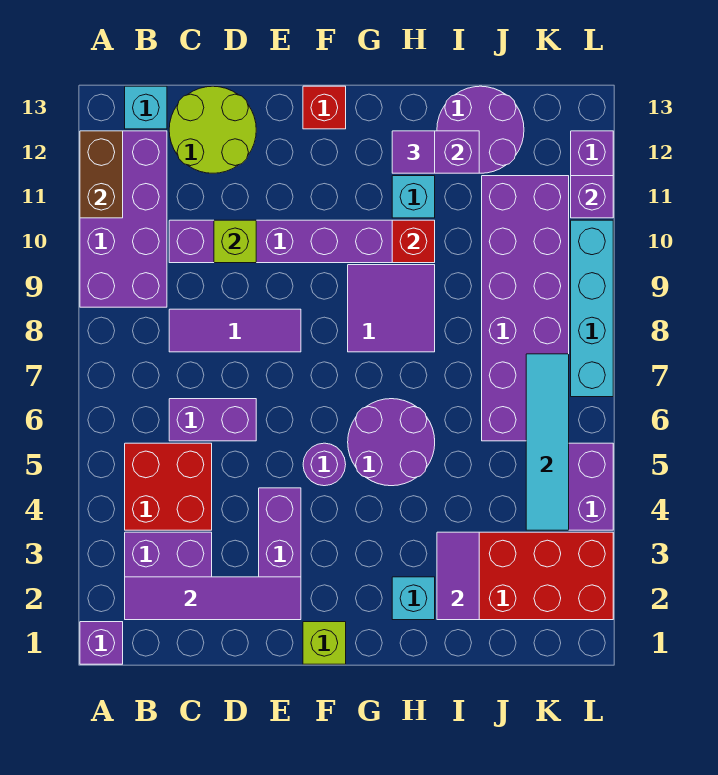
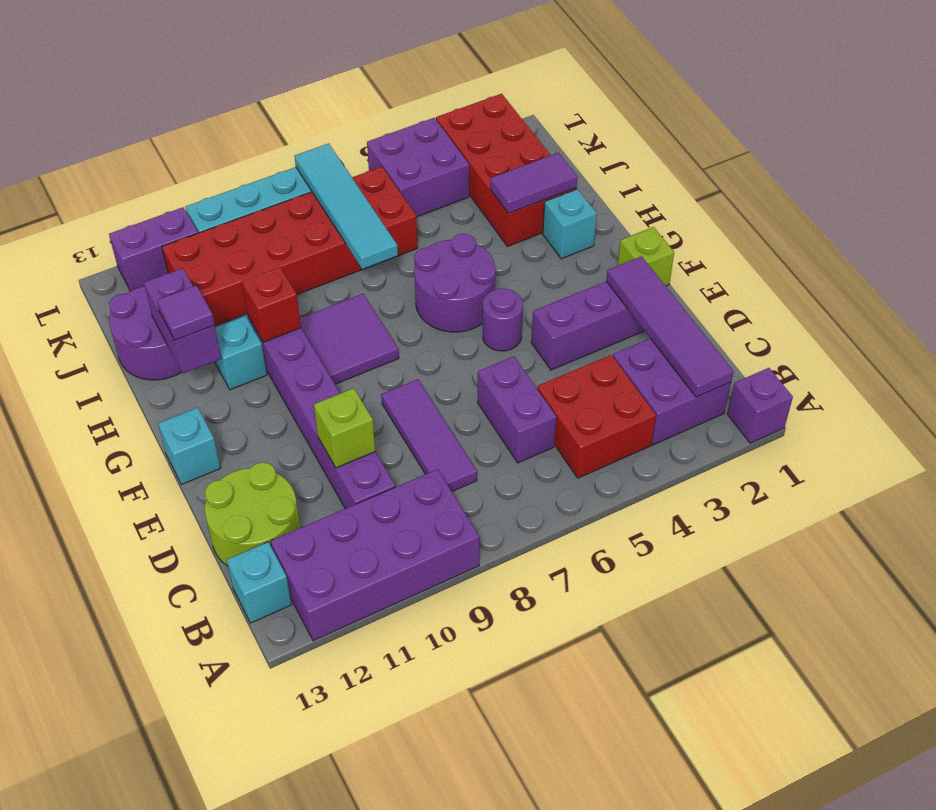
brown 1x2 brick [80,131,123,218] -> none
red 1x1 brick [303,86,346,129] -> cyan 1x1 brick [158,408,220,485]
purple 2x6 brick [482,176,569,441] -> red 2x6 brick [162,167,418,326]
cyan 1x4 tile [526,354,569,530] -> cyan 1x4 tile turned to [294,143,398,269]
purple 1x1 brick [571,176,613,218] -> none

